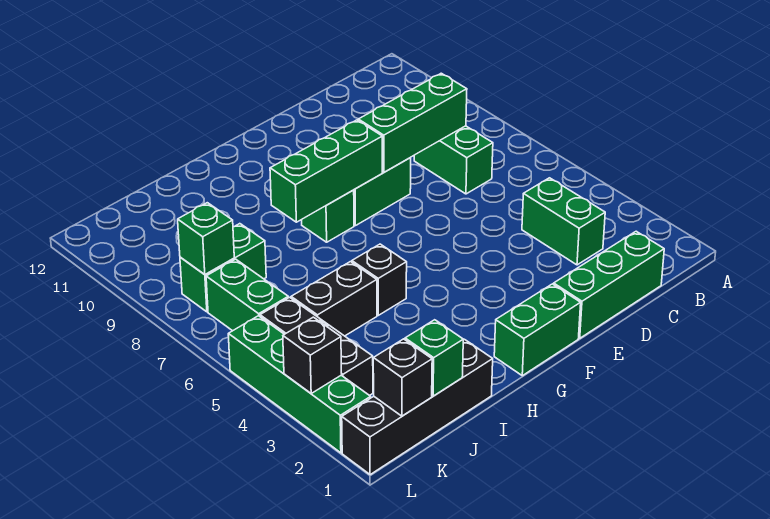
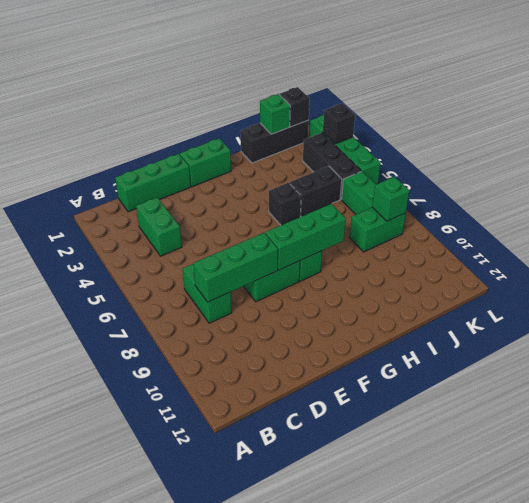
black 1x4 brick [342,339,493,475] -> black 1x3 brick [240,120,309,163]

